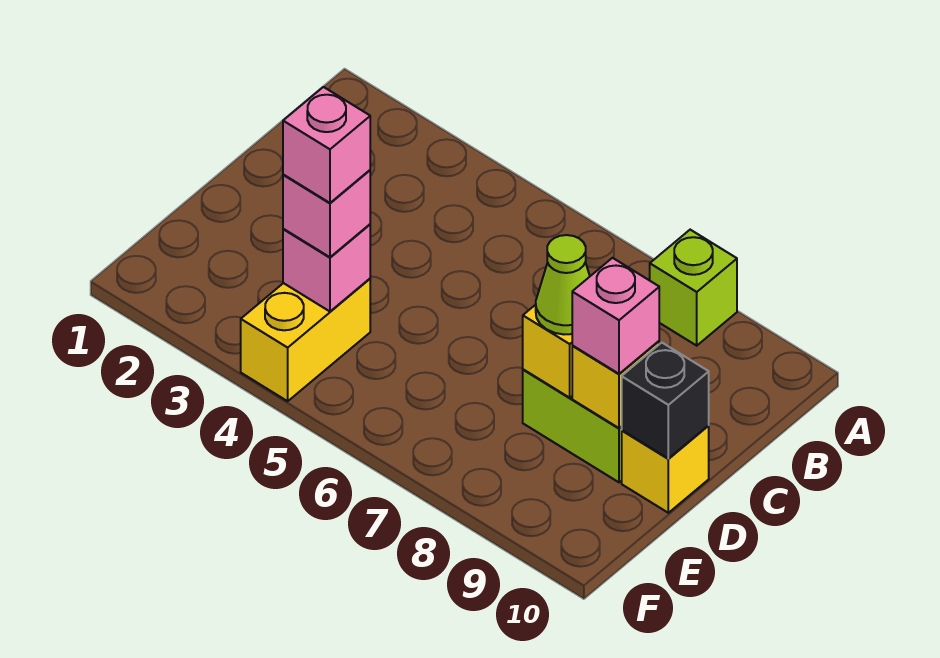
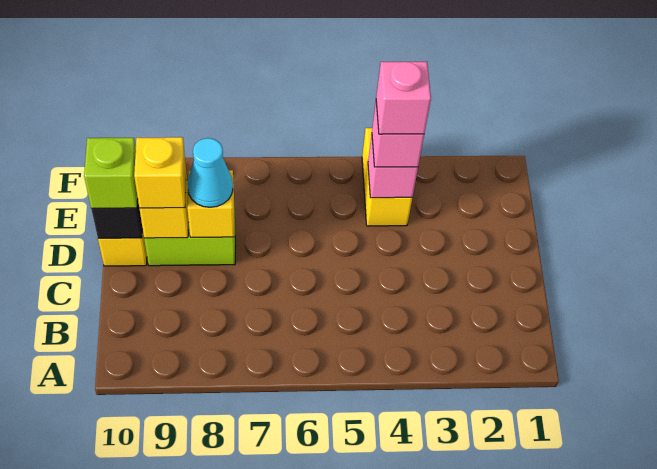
lime 1x1 brick [650,230,737,346] -> lime 1x1 brick moved to [84,138,138,209]
lime 1x1 cone [536,235,590,334] -> cyan 1x1 cone [187,138,233,207]
pink 1x1 brick [572,258,659,374] -> yellow 1x1 brick [134,137,186,208]

